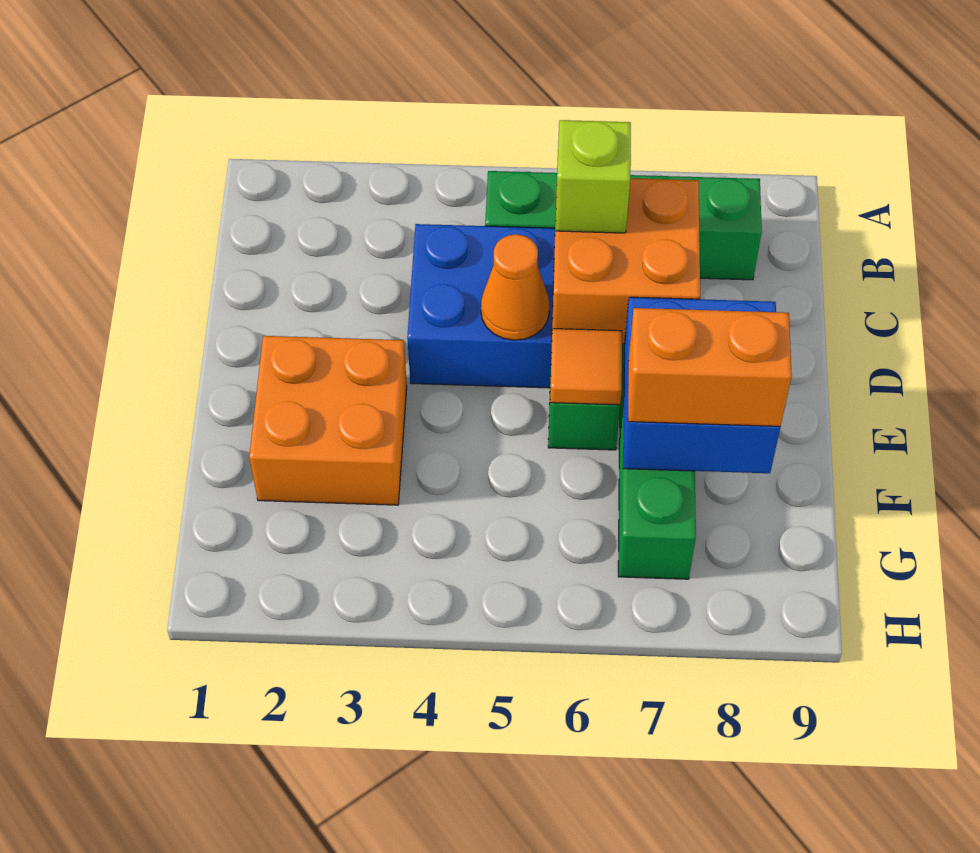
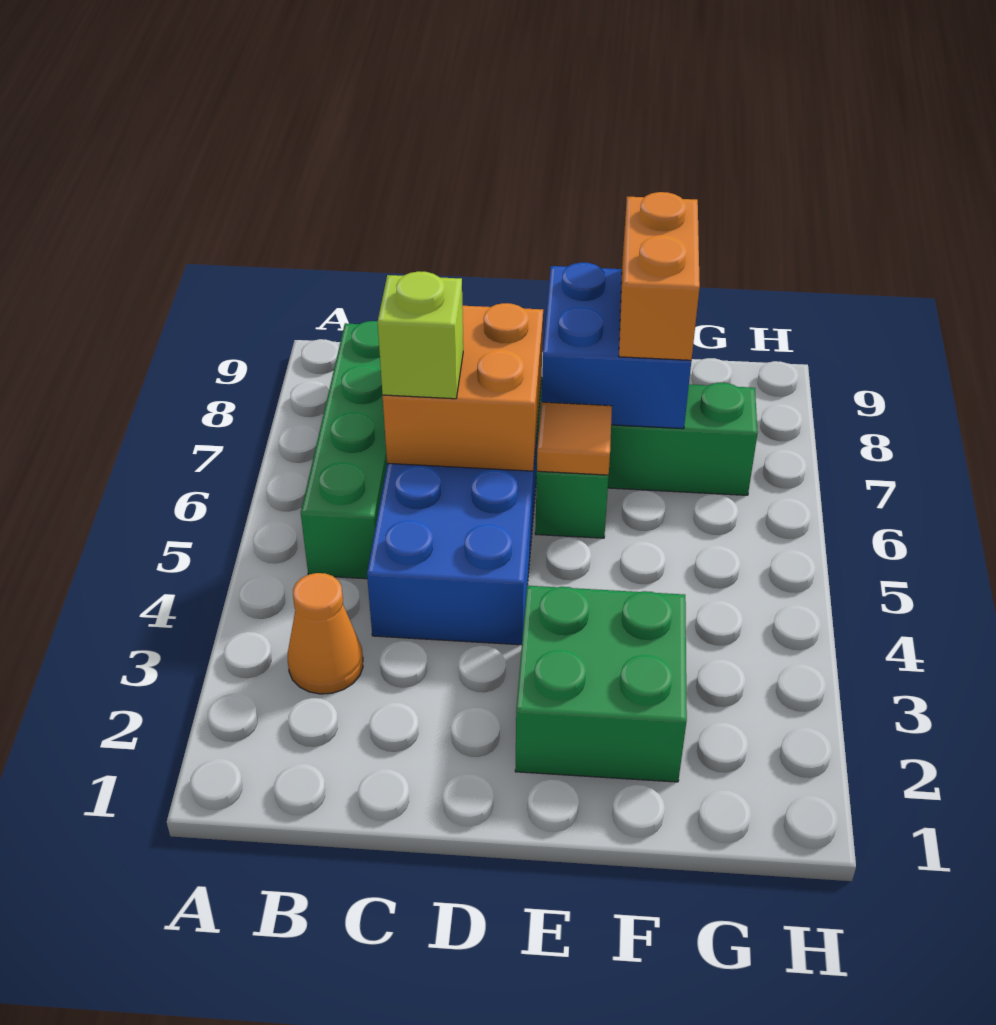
orange 1x1 cone [481,234,549,340] -> orange 1x1 cone moved to [288,573,363,694]
orange 2x2 brick [249,336,407,505] -> green 2x2 brick [515,586,687,782]

